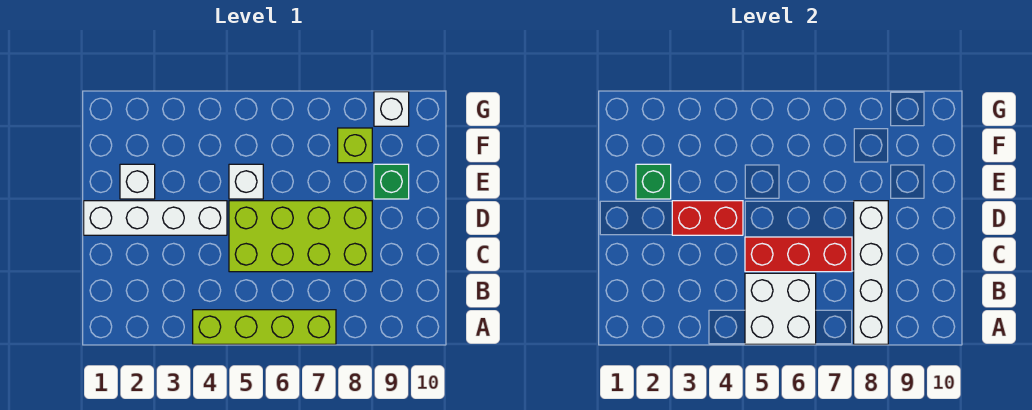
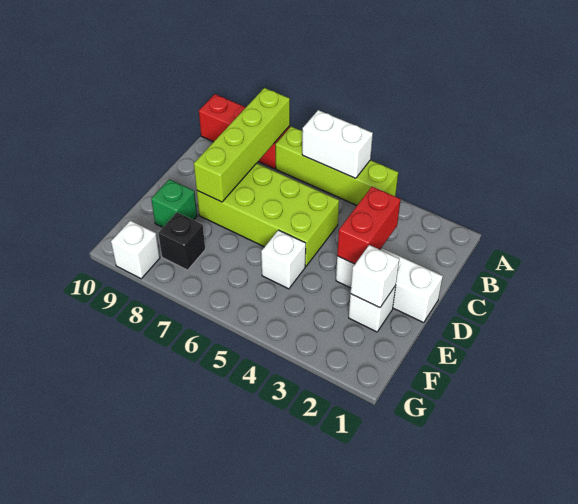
white 2x2 brick [745,273,816,344] -> white 1x2 brick [302,110,373,178]
white 1x4 brick [854,201,888,344] -> lime 1x4 brick [194,88,290,202]
red 1x3 brick [745,237,852,272] -> red 1x3 brick moved to [199,94,290,169]
white 1x4 brick [84,201,227,235] -> white 1x3 brick [336,248,443,323]
red 1x2 brick [672,201,743,235] -> red 1x2 brick turned to [337,187,401,264]
green 1x1 brick [636,164,671,199] -> white 1x1 brick [351,245,399,308]
lime 1x1 brick [338,128,372,163] -> black 1x1 brick [158,212,205,270]

